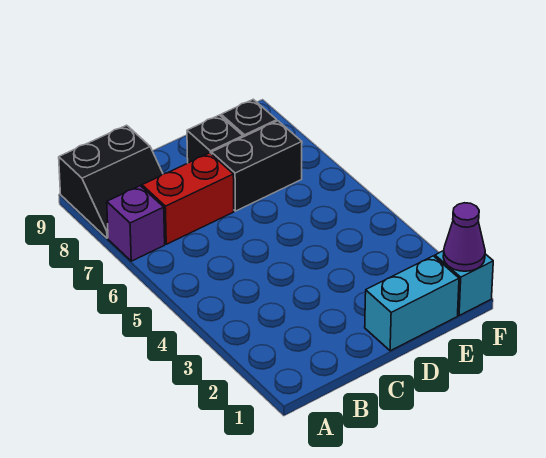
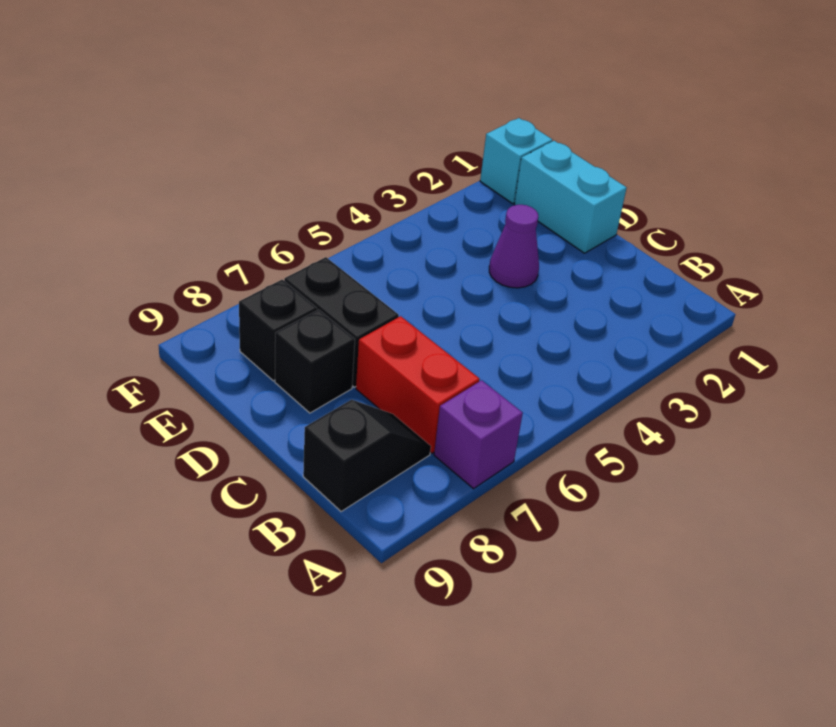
black 2x2 slope [59,125,163,238] -> black 1x2 slope [303,400,431,512]
purple 1x1 cone [443,203,485,271] -> purple 1x1 cone moved to [489,205,539,288]

